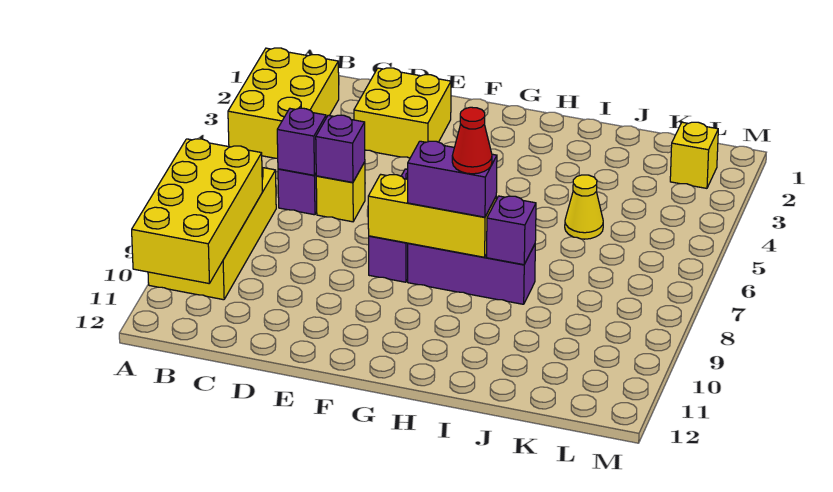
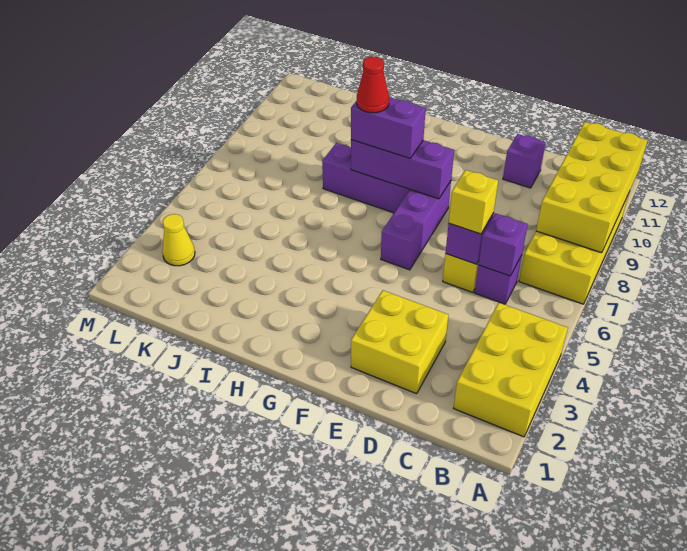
yellow 1x3 brick [368,174,496,257] -> purple 1x3 brick [351,140,454,199]
purple 1x1 brick [487,196,536,265] -> purple 1x1 brick moved to [503,134,546,188]
yellow 1x1 cone [565,175,603,239] -> yellow 1x1 cone moved to [162,214,195,266]
yellow 1x1 brick [670,122,718,188] -> yellow 1x1 brick moved to [449,170,498,234]

